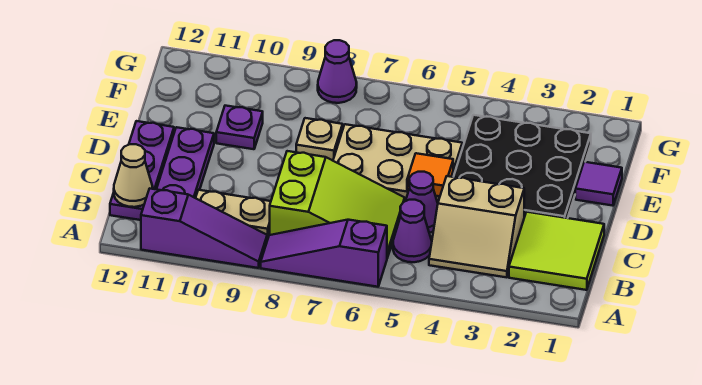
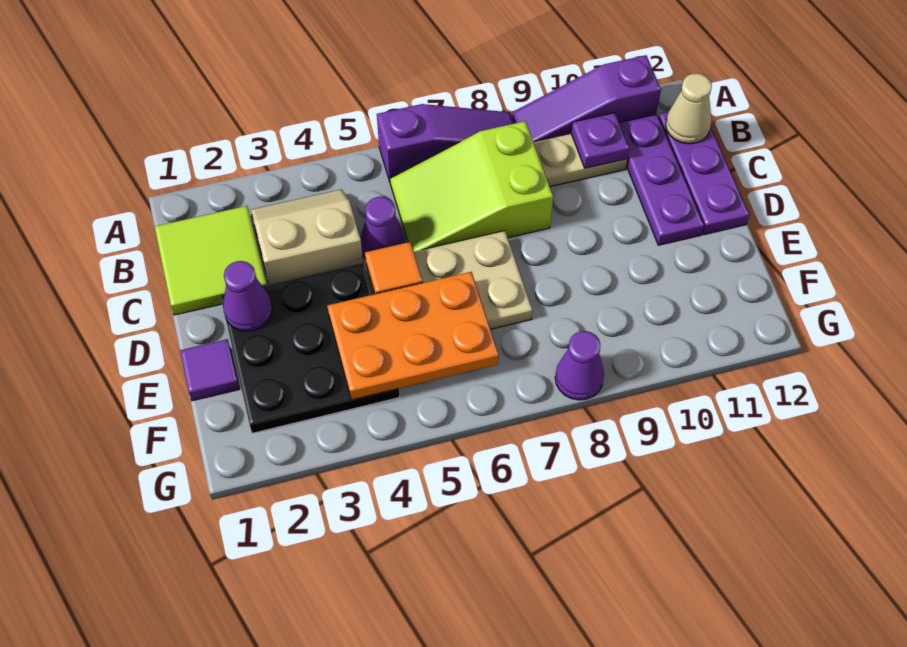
purple 1x1 cone [393,200,432,262] -> purple 1x1 cone moved to [223,261,272,331]
none -> orange 2x3 plate [328,272,499,400]
tan 1x1 plate [296,118,343,161] -> none
purple 1x1 plate [216,106,263,149] -> purple 1x1 plate moved to [571,113,629,168]

